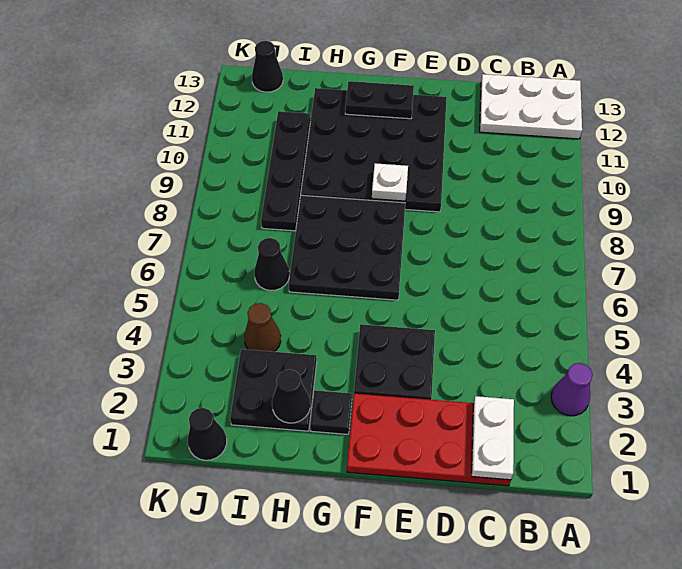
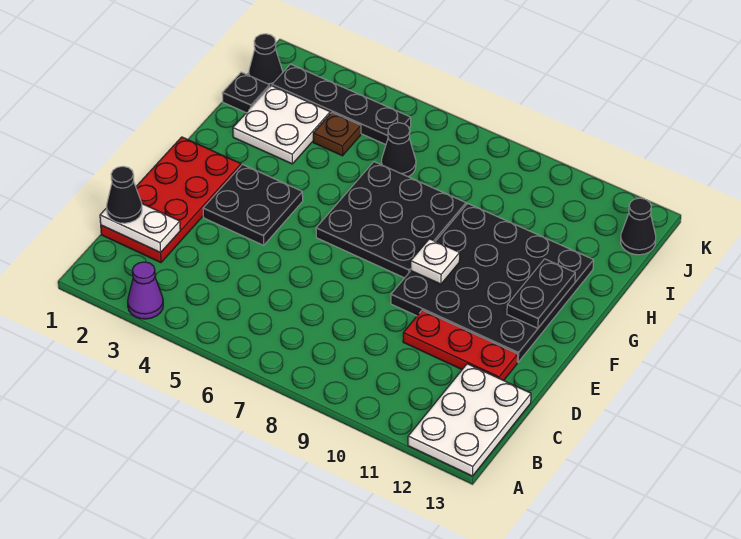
none -> red 1x3 plate [403,310,518,381]
black 1x1 plate [310,390,352,434] -> black 1x1 plate moved to [222,72,270,113]
black 2x2 plate [230,349,317,431] -> white 2x2 plate [233,86,330,164]
black 1x1 cone [272,369,310,423] -> black 1x1 cone moved to [107,166,142,223]
brown 1x1 cone [244,303,281,352] -> brown 1x1 plate [313,113,361,156]
black 1x4 plate [261,111,310,231] -> black 1x4 plate moved to [272,64,411,145]

